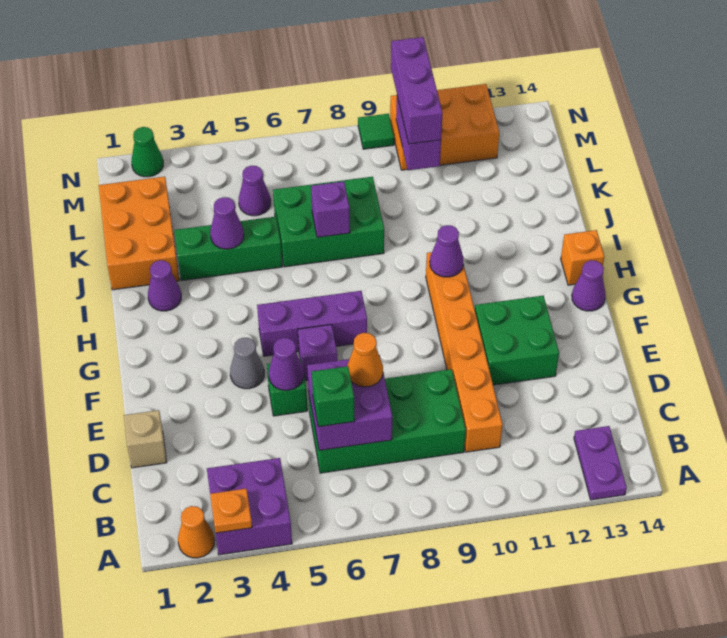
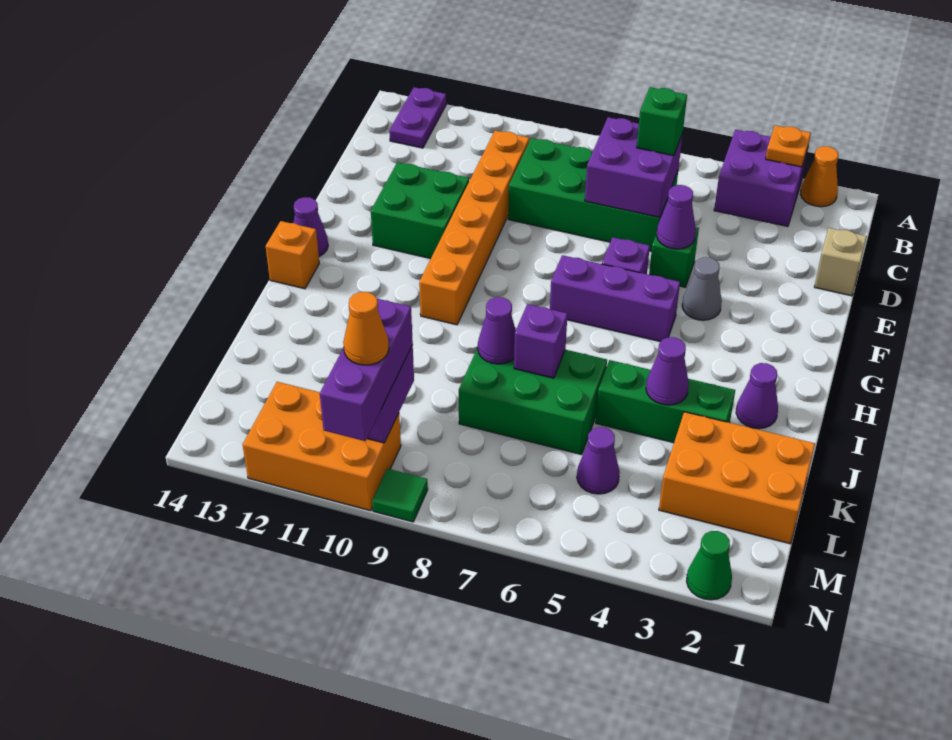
orange 1x1 cone [347,333,383,387] -> orange 1x1 cone moved to [343,292,389,365]
purple 1x1 cone [430,225,463,277] -> purple 1x1 cone moved to [478,297,516,364]
orange 2x3 brick [99,177,179,290] -> orange 2x3 brick turned to [659,412,815,544]

